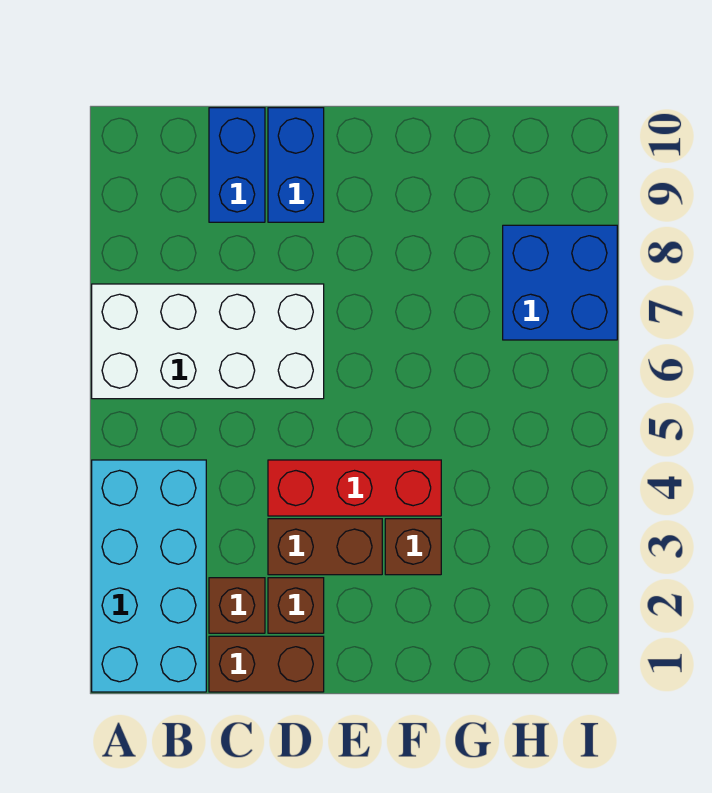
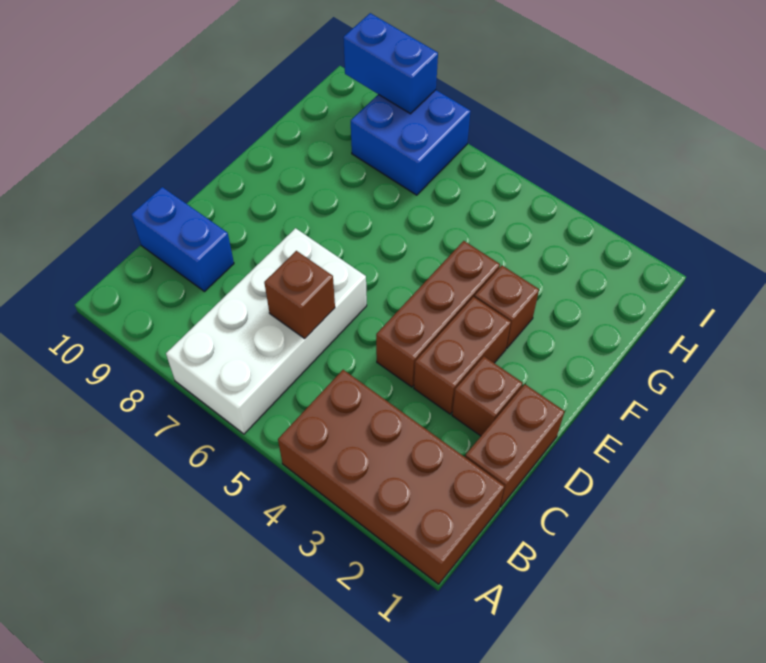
cyan 2x4 brick [92,460,206,692] -> brown 2x4 brick [278,370,504,584]
brown 1x1 brick [209,578,265,633] -> brown 1x1 brick moved to [264,251,335,338]
red 1x3 brick [268,460,441,516] -> brown 1x3 brick [376,241,500,387]
blue 1x2 brick [268,108,324,222] -> blue 1x2 brick moved to [343,13,438,114]

